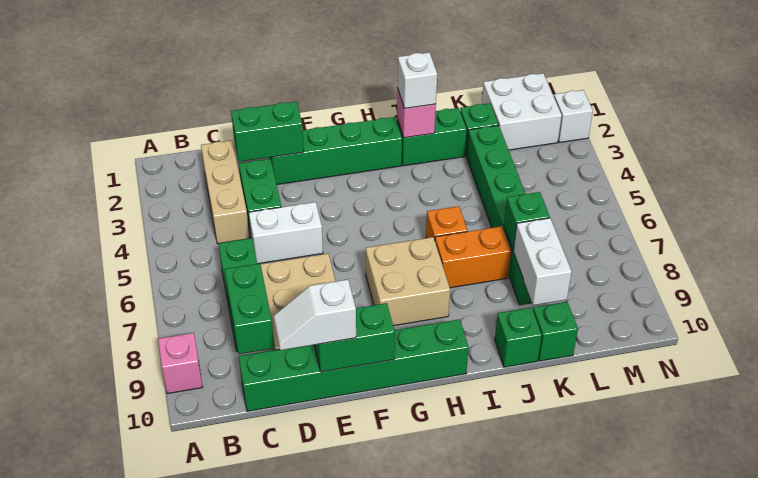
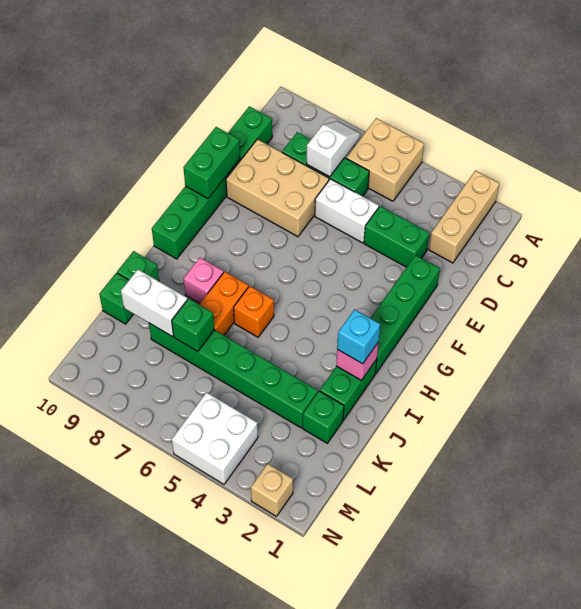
pink 1x1 brick [158,333,202,394] -> pink 1x1 brick moved to [184,258,223,304]
tan 1x3 brick [201,140,249,244] -> tan 1x3 brick turned to [429,171,499,263]
green 1x2 brick [225,263,274,354] -> none
green 1x2 brick [231,102,304,162] -> none
white 1x2 brick [249,202,323,264] -> white 1x2 brick turned to [315,179,379,243]
white 1x2 slope [274,280,356,350] -> white 1x2 slope moved to [307,121,360,177]
tan 2x2 brick [366,237,450,326] -> tan 2x2 brick moved to [347,118,424,201]
white 1x1 brick [397,52,437,109] -> cyan 1x1 brick [337,310,380,364]
white 2x2 brick [482,73,562,150] -> white 2x2 brick moved to [172,392,258,484]
white 1x1 brick [554,90,593,143] -> tan 1x1 brick [251,464,293,516]

